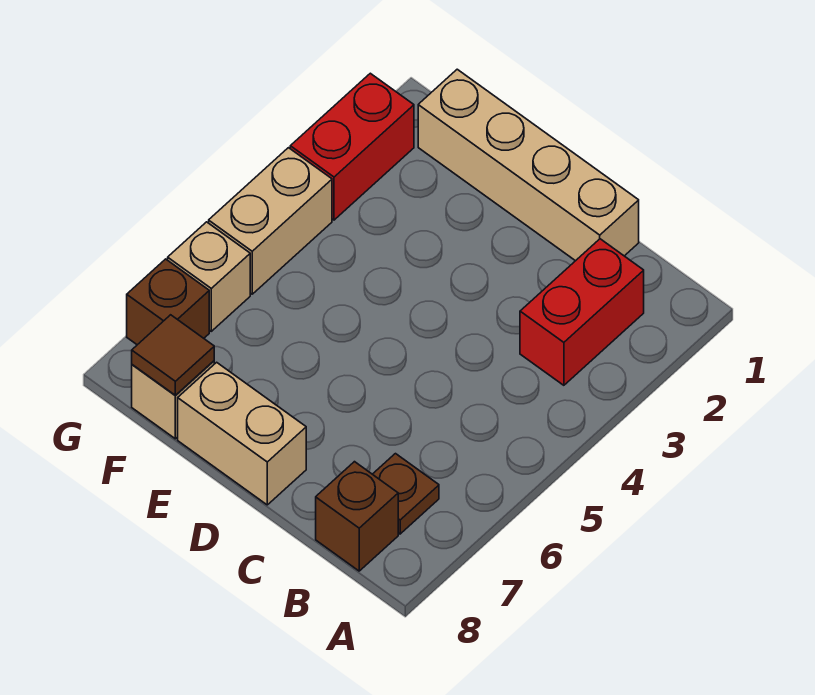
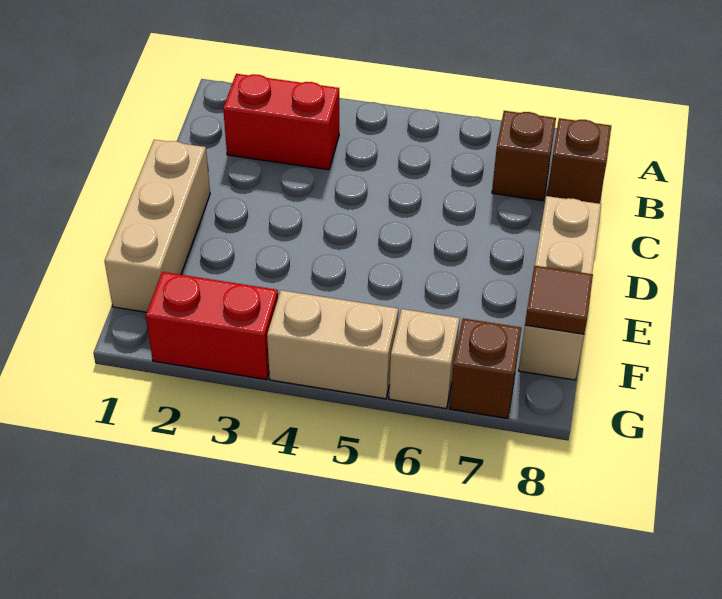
brown 1x1 plate [373,454,439,534] -> brown 1x1 brick [492,111,556,201]
tan 1x4 brick [418,69,639,261] -> tan 1x3 brick [105,140,210,312]

